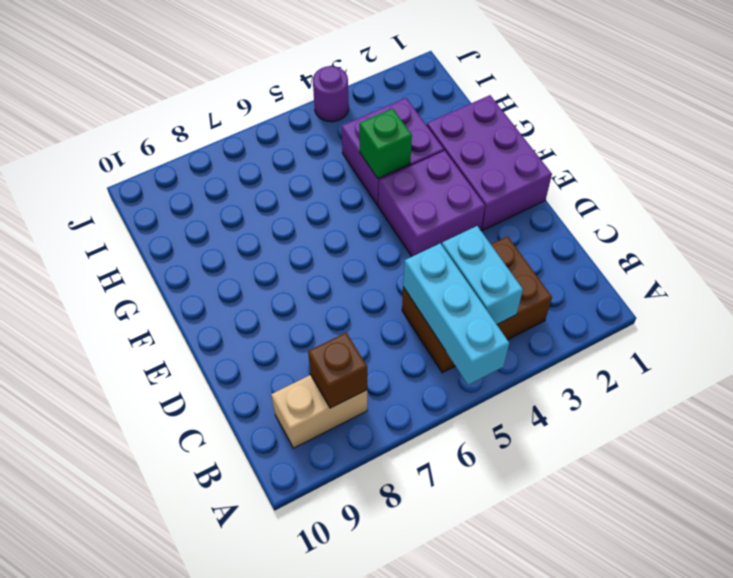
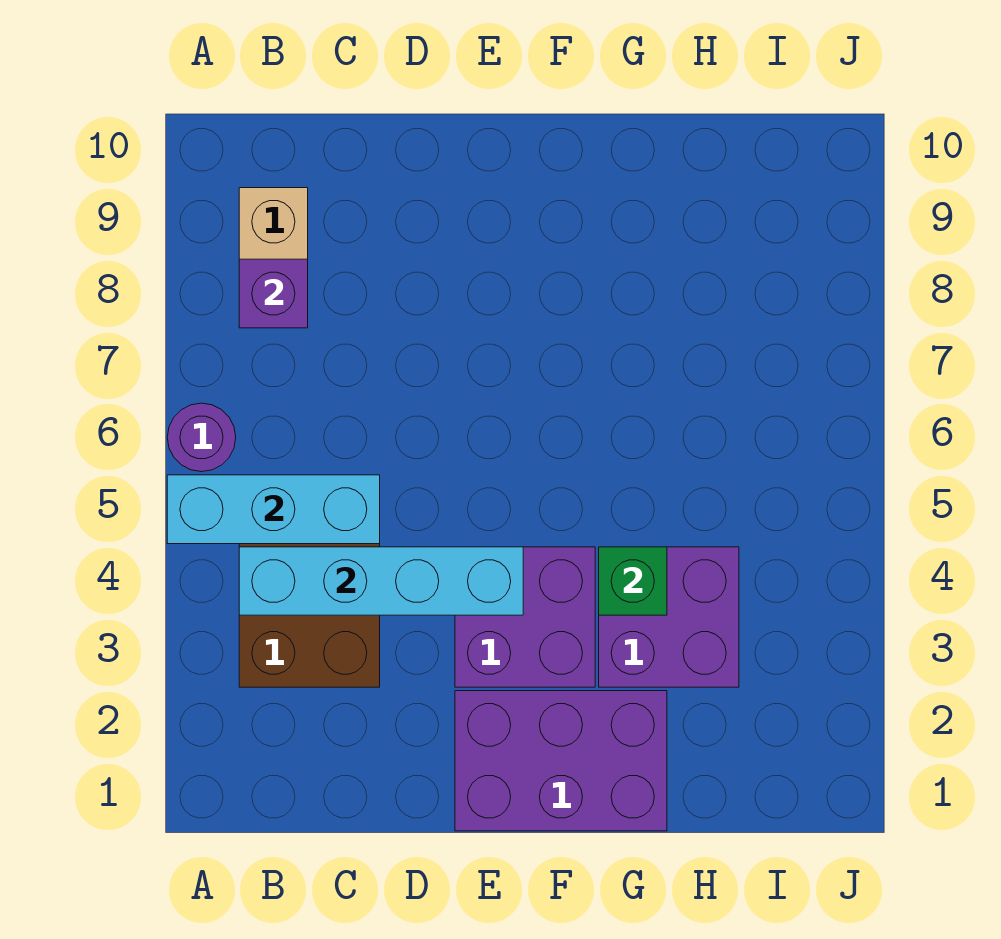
cyan 1x2 brick [442,226,523,324] -> cyan 1x4 brick [239,547,523,615]
brown 1x1 brick [308,333,367,408] -> purple 1x1 brick [239,259,308,328]
purple 1x1 round brick [313,66,349,122] -> purple 1x1 round brick moved to [167,403,236,472]

